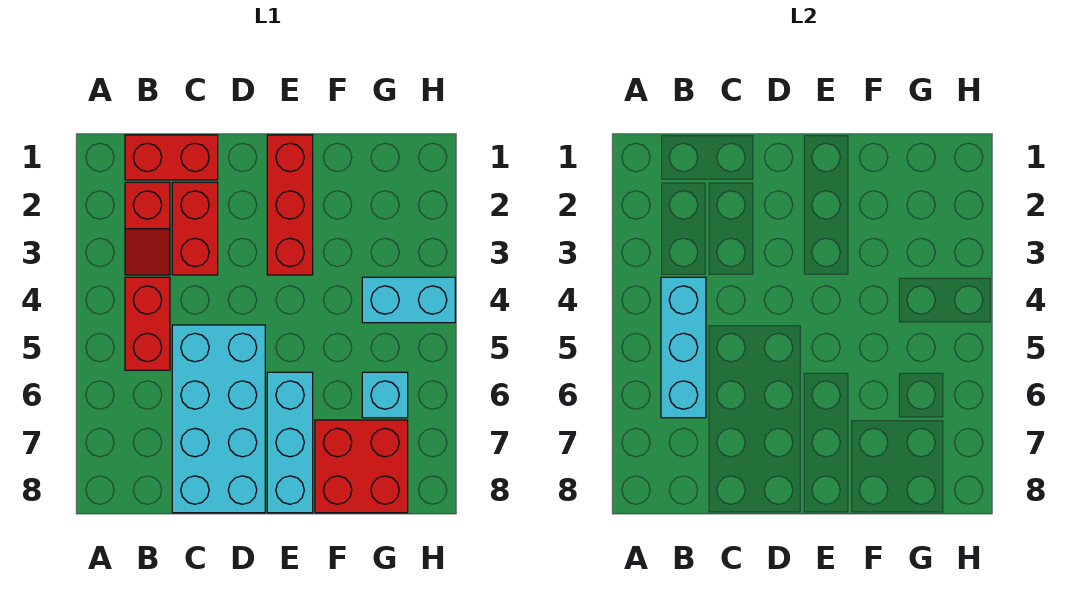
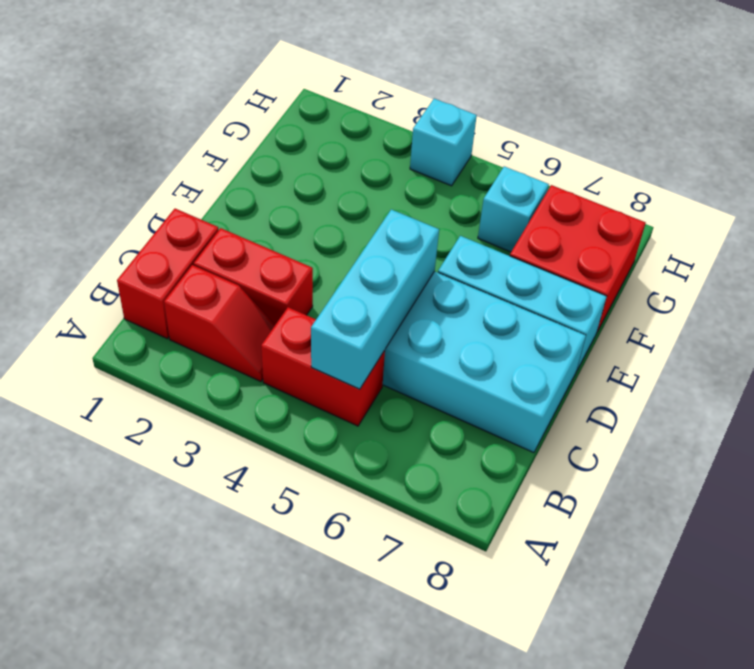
cyan 1x3 brick [661,277,706,418] -> cyan 1x3 brick turned to [311,209,439,389]
red 1x3 brick [267,135,313,275] -> none
cyan 1x2 brick [362,277,455,323] -> cyan 1x1 brick [410,99,477,186]

